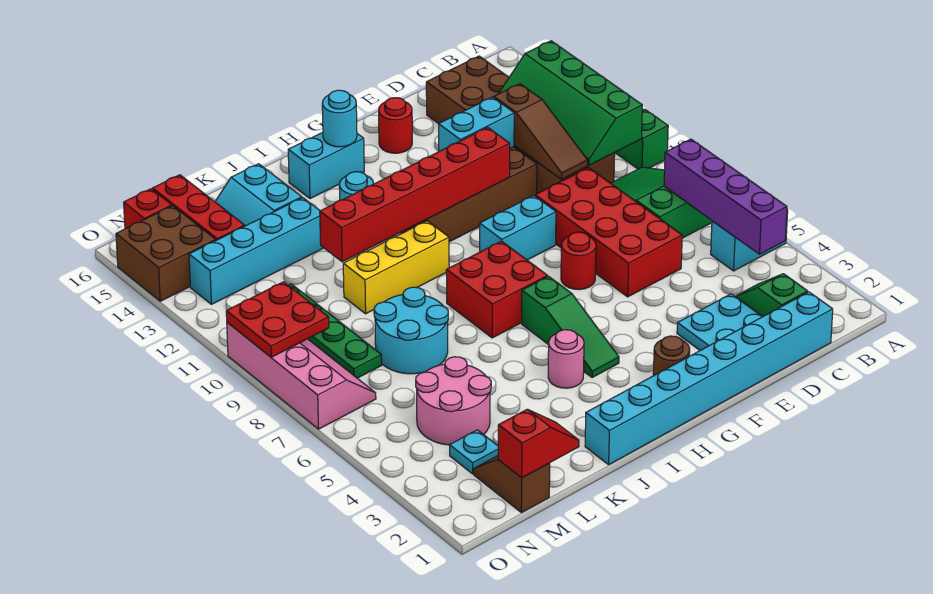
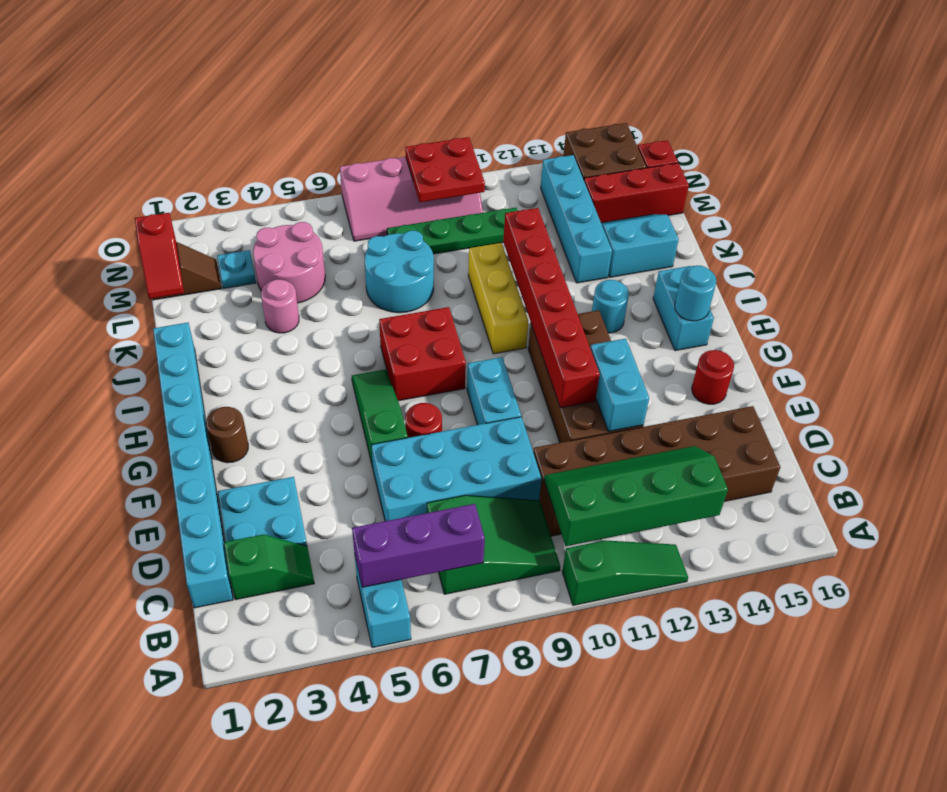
purple 1x4 brick [664,139,787,254] -> purple 1x3 brick [352,504,485,587]
red 2x4 brick [535,168,682,297] -> cyan 2x4 brick [371,417,542,521]
brown 1x3 slope [494,84,588,180] -> none
green 1x3 slope [522,276,619,378] -> green 1x3 slope turned to [352,370,408,467]
pink 1x1 round brick [548,330,584,388] -> pink 1x1 round brick moved to [261,280,299,333]

